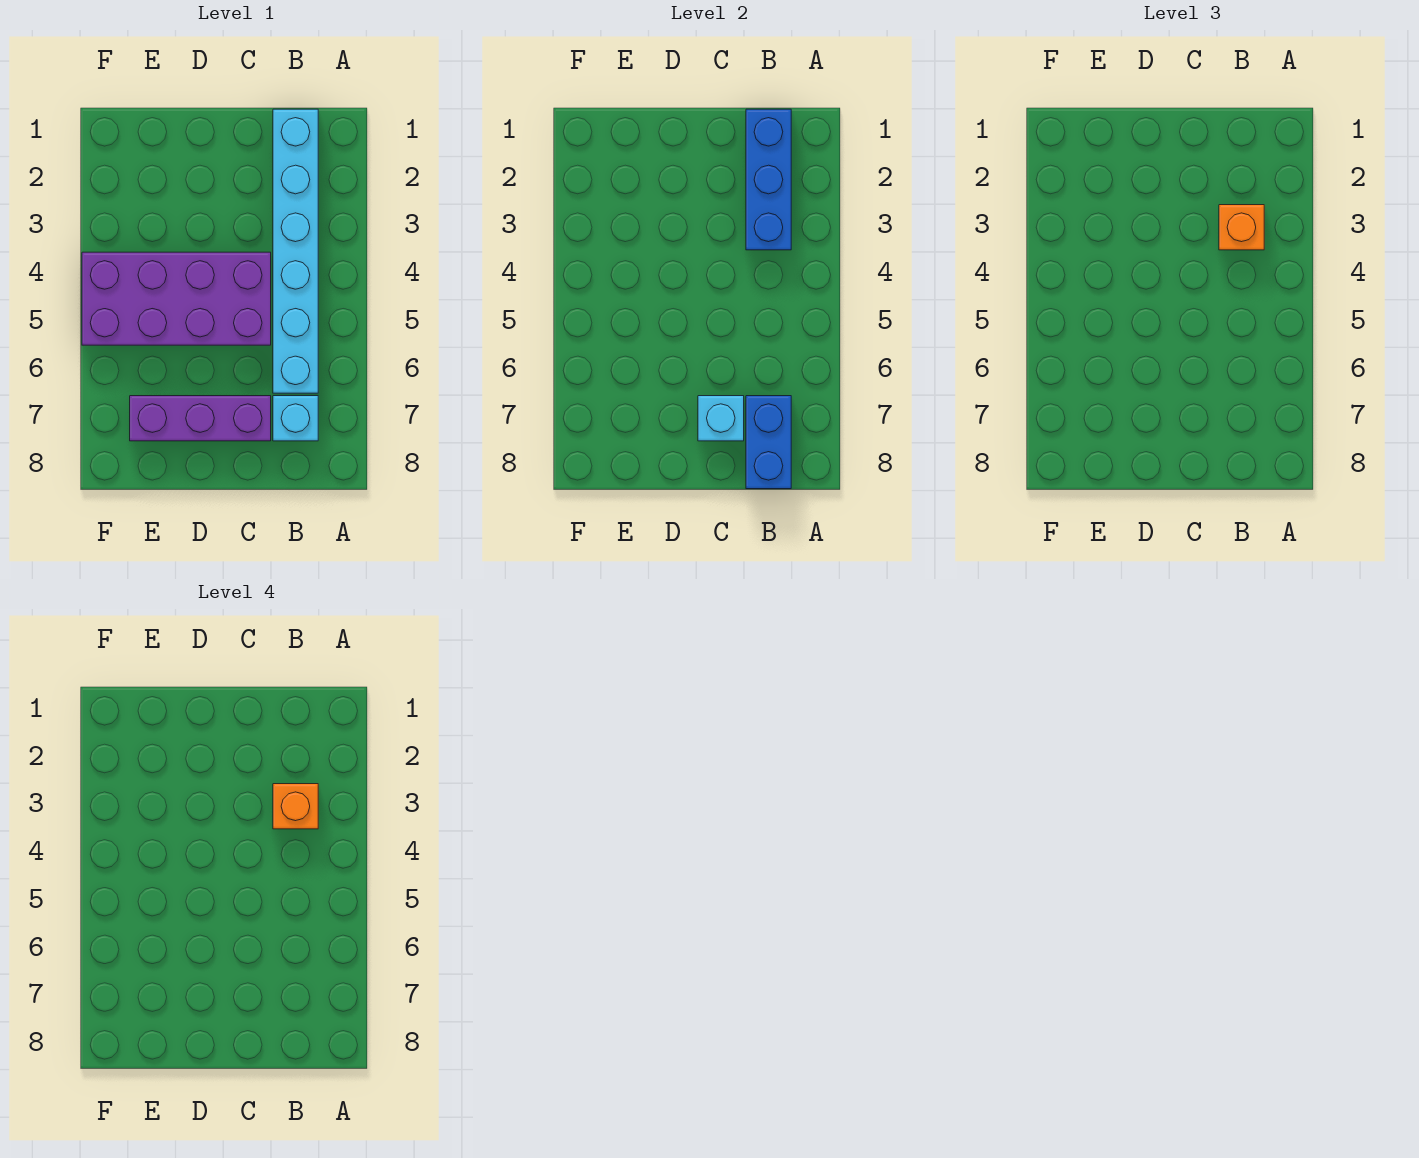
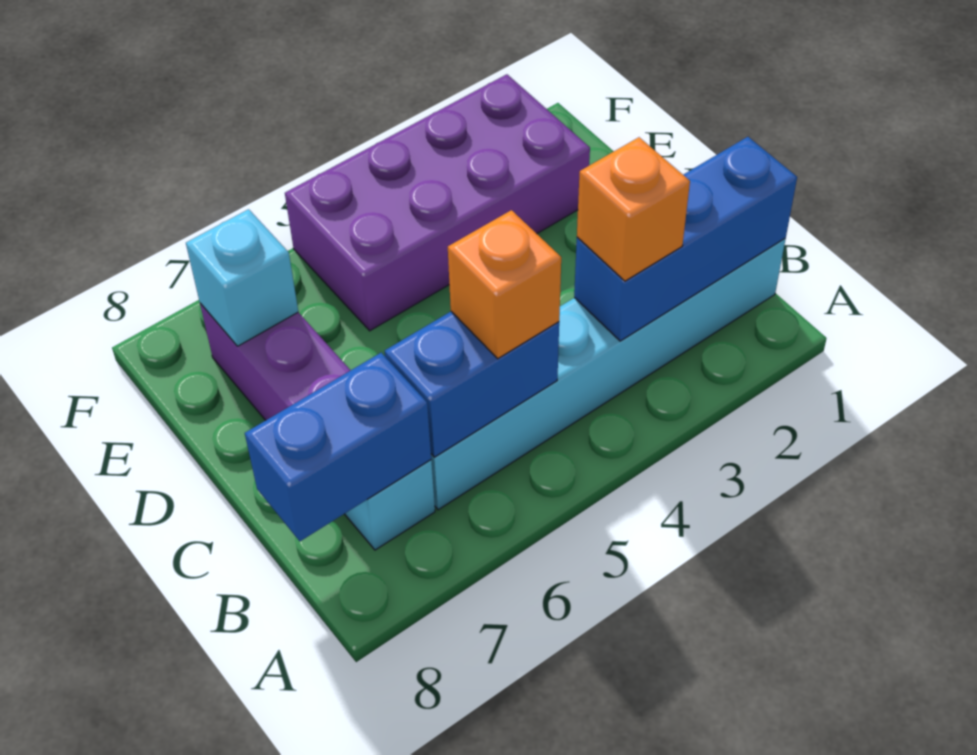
orange 1x1 brick [273,784,318,829] -> orange 1x1 brick moved to [448,210,561,359]
none -> blue 1x2 brick [385,312,559,457]
purple 2x4 brick [82,252,271,345] -> purple 2x4 brick turned to [285,74,590,331]
cyan 1x1 brick [698,396,744,441] -> cyan 1x1 brick moved to [186,209,298,346]

